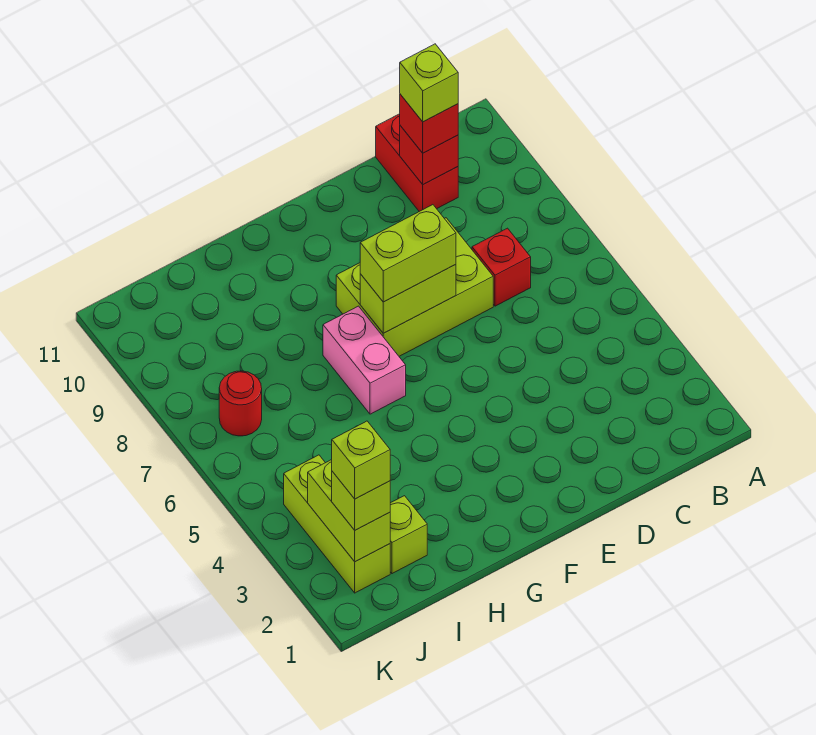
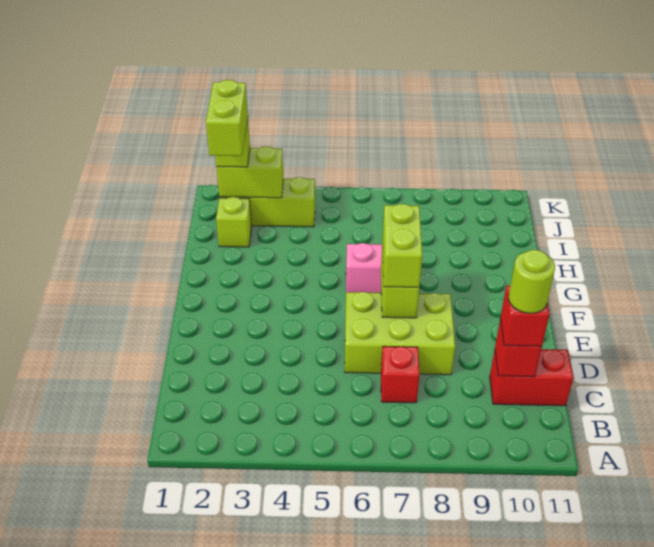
lime 1x1 brick [400,44,458,122] -> lime 1x1 round brick [508,250,555,313]
lime 2x3 brick [336,218,493,356] -> lime 2x3 brick turned to [345,292,455,375]
lime 1x1 brick [332,421,390,499] -> lime 1x2 brick [206,80,248,156]
red 1x1 round brick [219,371,262,436] -> none

